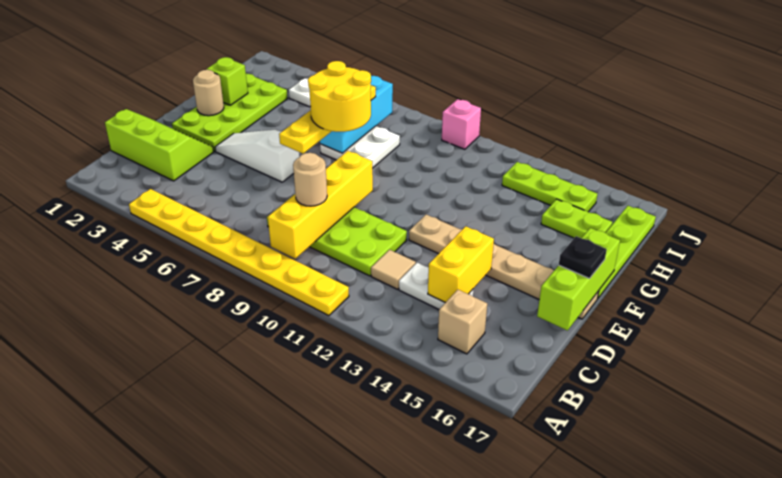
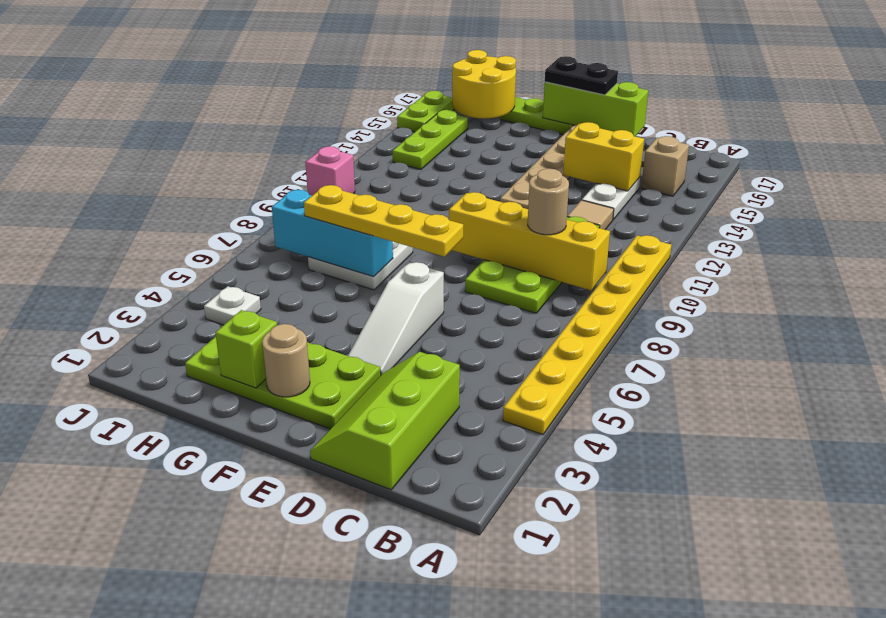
black 1x1 plate [559,236,607,278] -> black 1x2 plate [545,56,618,95]
yellow 2x2 round brick [308,61,371,132] -> yellow 2x2 round brick moved to [452,50,516,118]
lime 1x2 plate [541,199,612,238] -> lime 1x2 plate moved to [397,91,454,132]

